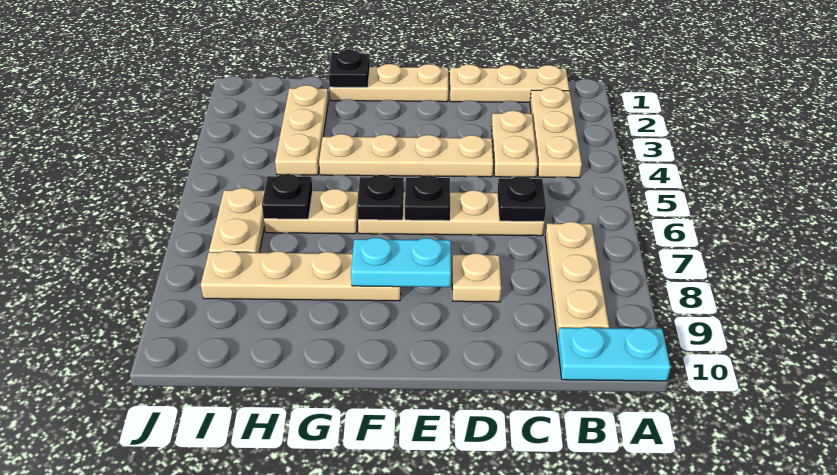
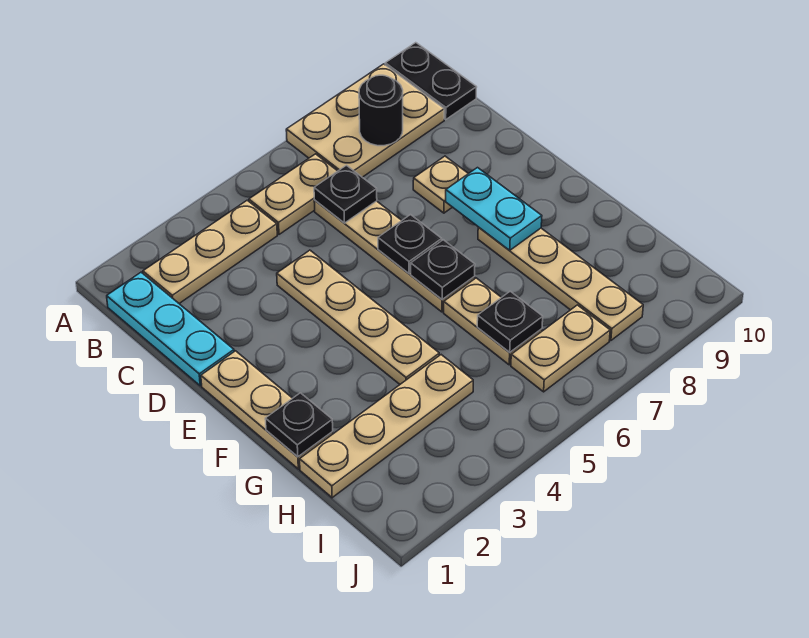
cyan 1x2 plate [557,327,671,381] -> black 1x2 plate [385,43,477,119]
tan 1x3 plate [450,64,569,102] -> cyan 1x3 plate [107,272,234,386]
tan 1x3 plate [545,222,609,340] -> tan 2x3 plate [286,64,444,177]
none -> black 1x1 round brick [359,75,403,146]
tan 1x2 plate [492,111,538,177] -> tan 1x2 plate moved to [249,154,337,234]
tan 1x3 plate [275,85,328,175] -> tan 1x4 plate [300,355,473,498]

